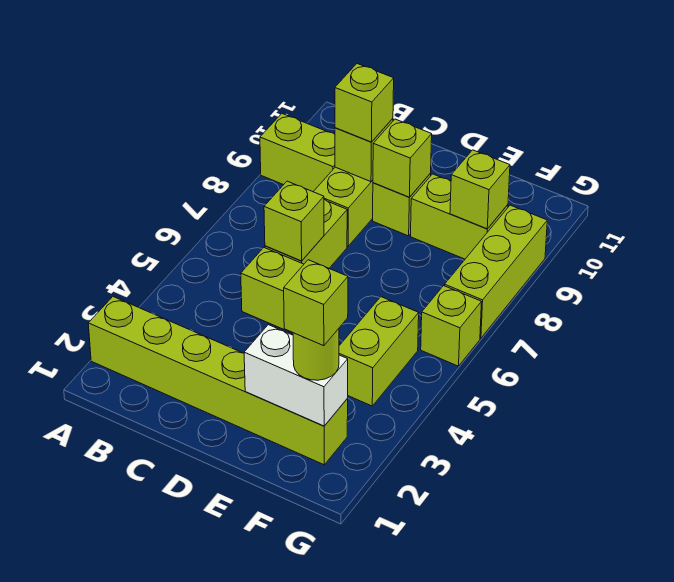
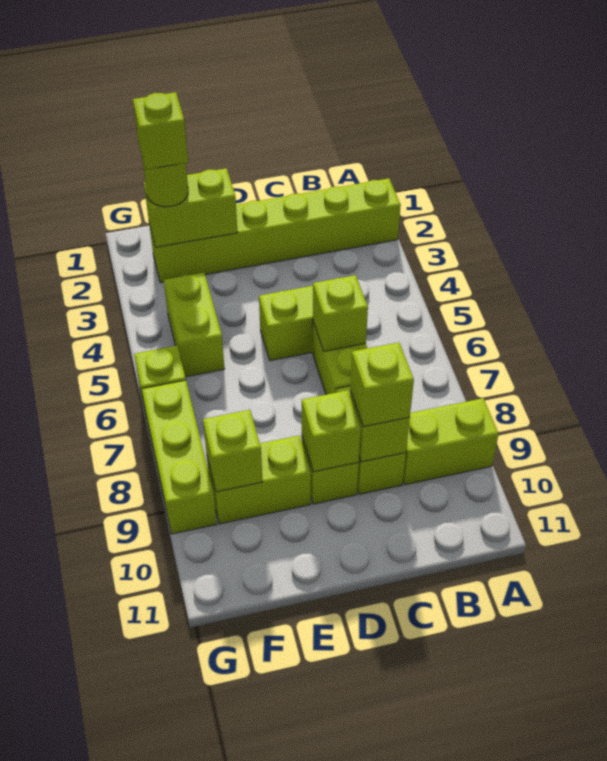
white 1x2 brick [244,325,348,426] -> lime 1x2 brick [144,168,238,247]

